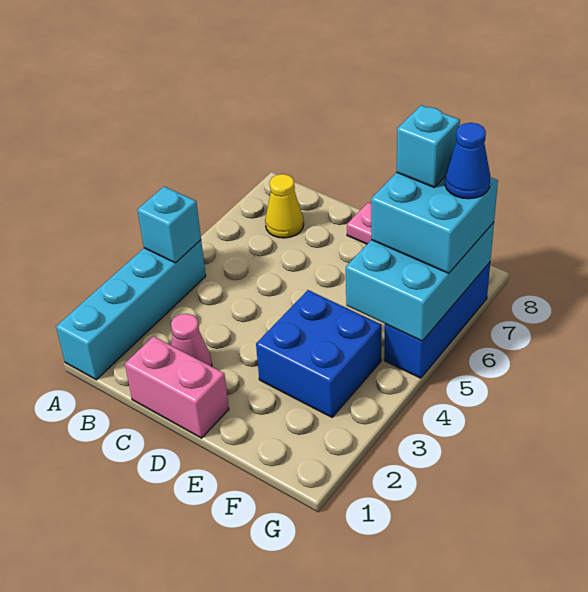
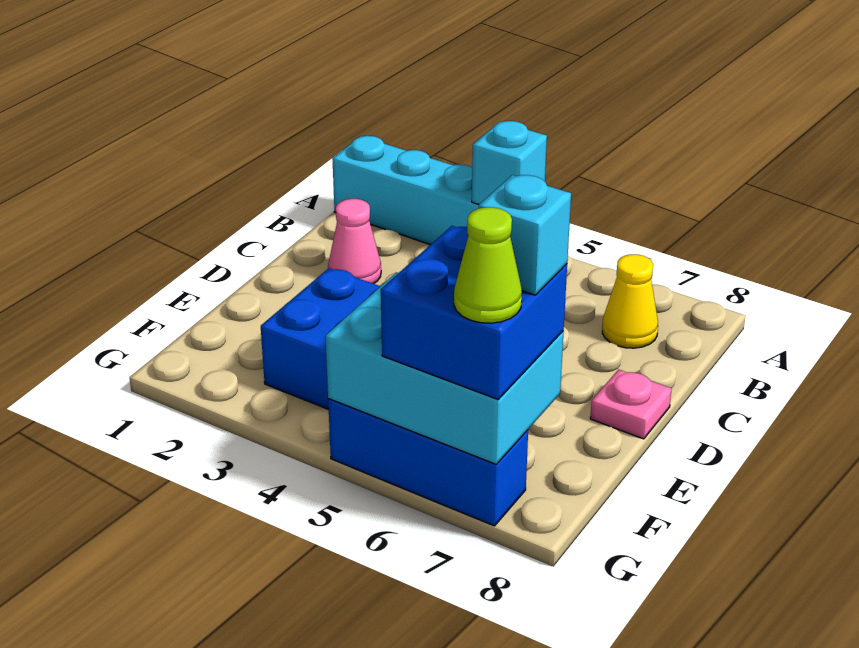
pink 1x2 brick [125,336,229,438] -> none
cyan 2x2 brick [371,173,498,273] -> blue 2x2 brick [381,226,567,400]
blue 1x1 cone [445,123,490,199] -> lime 1x1 cone [454,207,522,323]

